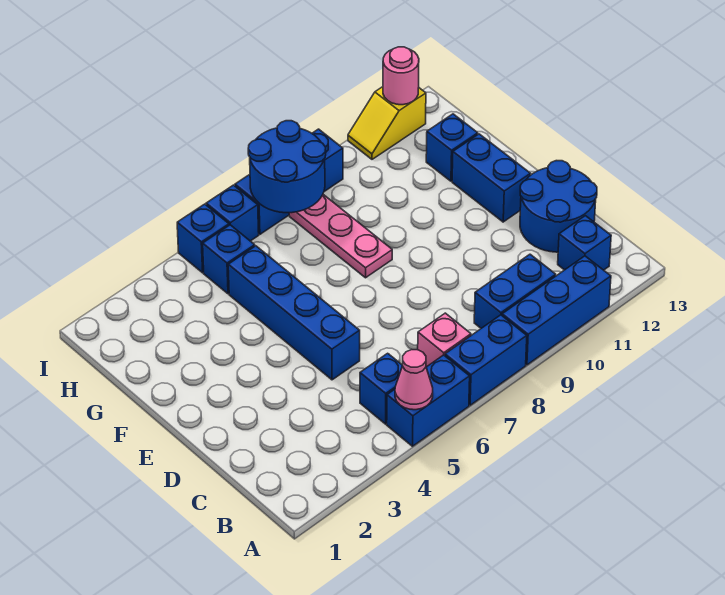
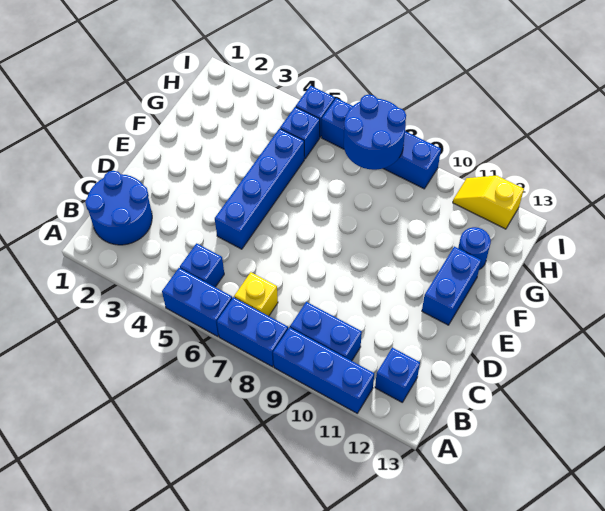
pink 1x1 cone [395,350,433,410] -> none
pink 1x1 brick [418,313,471,367] -> yellow 1x1 brick [234,272,278,316]
blue 2x2 round brick [520,161,597,252] -> blue 2x2 round brick moved to [85,171,152,245]
pink 1x3 plate [289,195,392,278] -> none
blue 1x1 brick [426,114,478,181] -> blue 1x1 round brick [458,227,491,270]
pink 1x1 round brick [383,47,419,105] -> none

